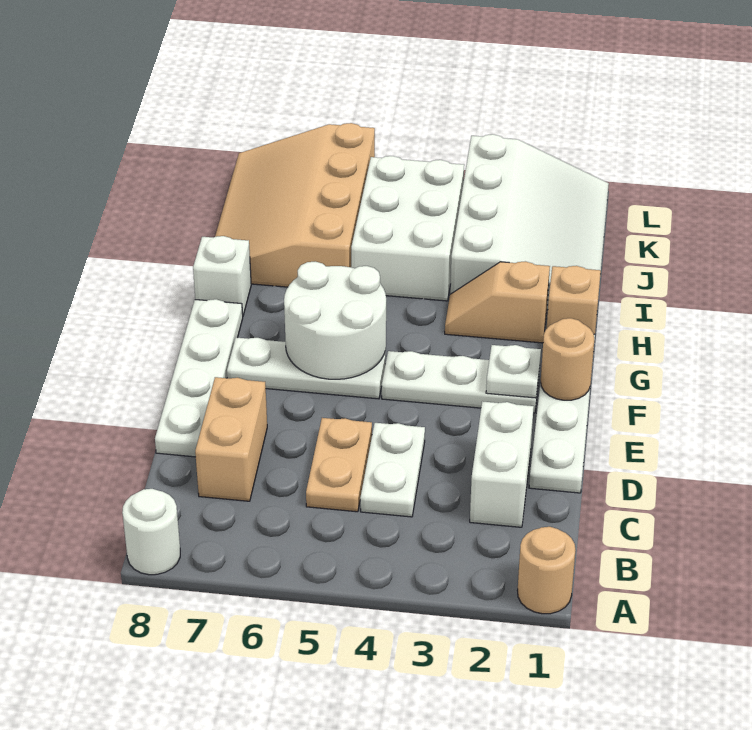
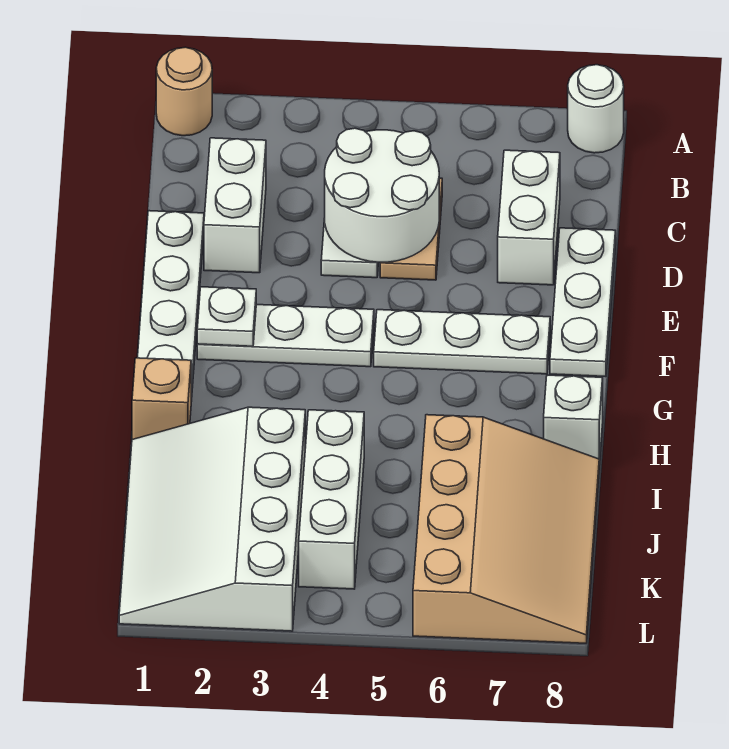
tan 1x2 brick [195,377,267,501] -> white 1x2 brick [498,150,560,285]
white 1x4 plate [155,299,243,457] -> white 1x3 plate [550,228,616,377]
tan 1x1 round brick [541,318,594,400] -> none
white 2x2 round brick [284,262,386,379] -> white 2x2 round brick moved to [325,128,439,262]
tan 1x2 slope [445,261,550,343] -> none
white 2x3 brick [351,156,464,301] -> white 1x3 brick [299,410,364,589]

